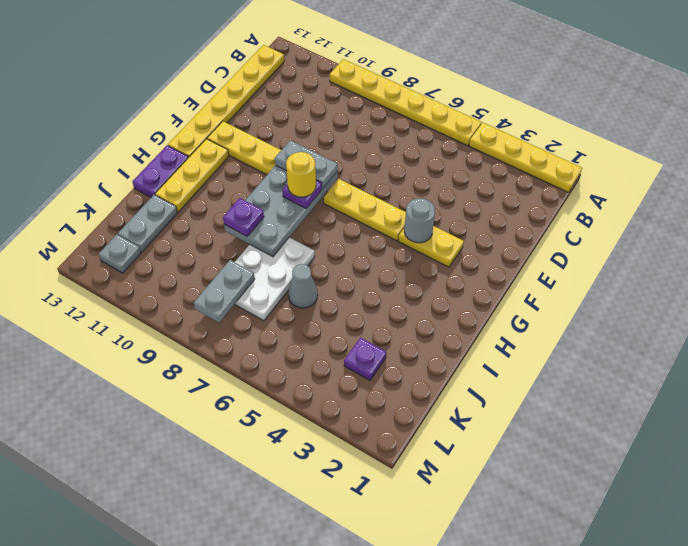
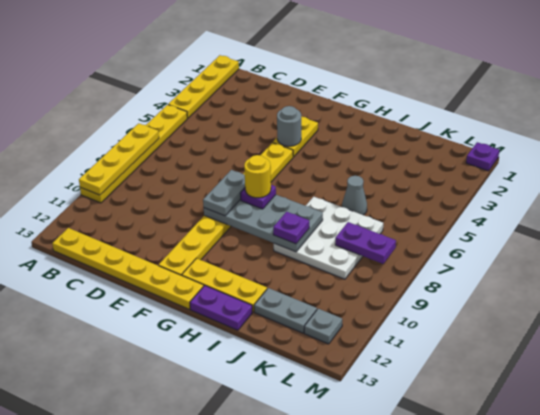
none -> yellow 1x4 plate [79,123,159,195]
white 2x3 plate [235,237,315,321] -> white 3x3 plate [274,197,383,279]
purple 1x1 plate [344,338,386,380] -> purple 1x1 plate moved to [466,142,499,171]
grey 1x2 plate [194,260,255,323] -> purple 1x2 plate [335,222,396,264]

